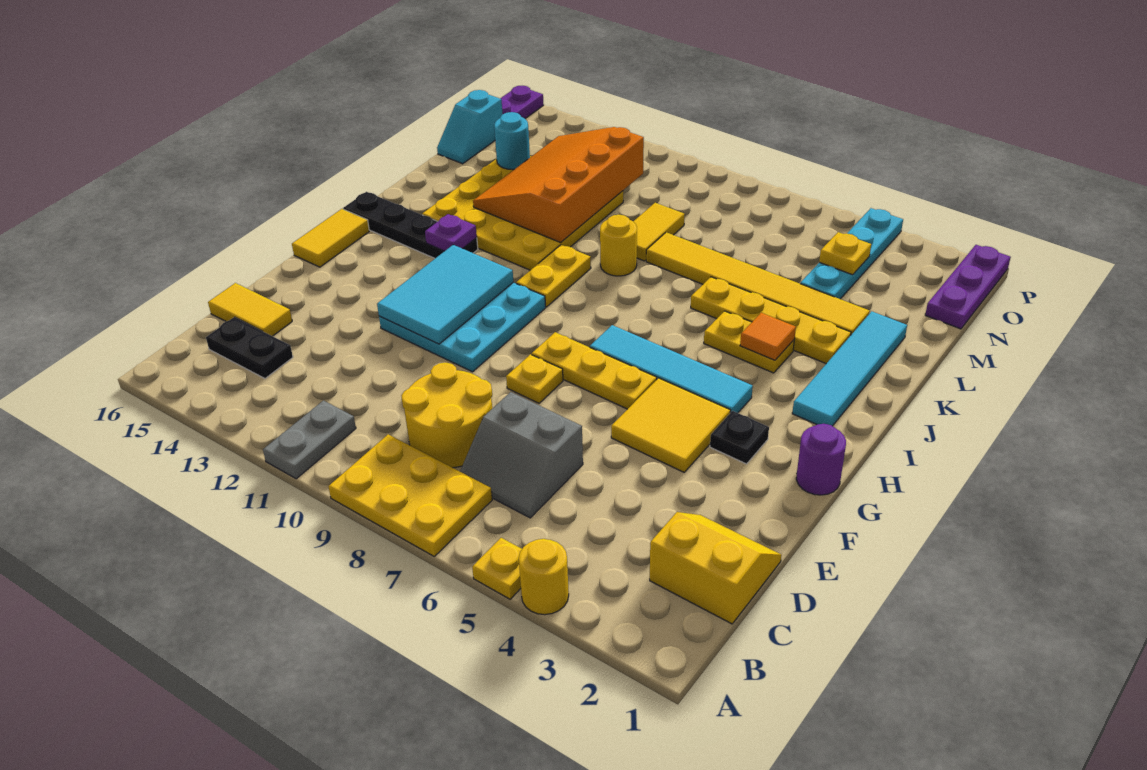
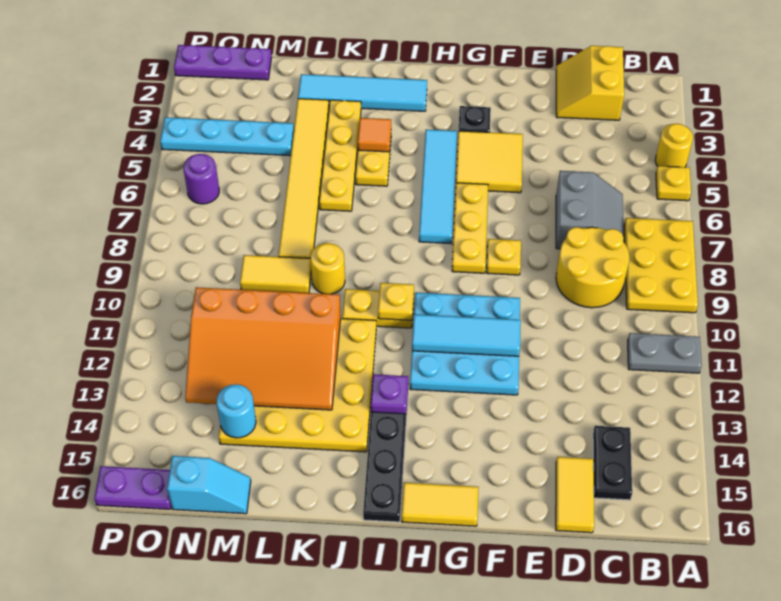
cyan 2x3 tile [377,245,513,344] -> cyan 1x3 tile [412,314,521,356]
purple 1x1 round brick [796,424,846,495] -> purple 1x1 round brick moved to [183,154,219,204]
yellow 1x1 plate [819,232,871,275] -> yellow 1x1 plate moved to [378,283,414,320]

